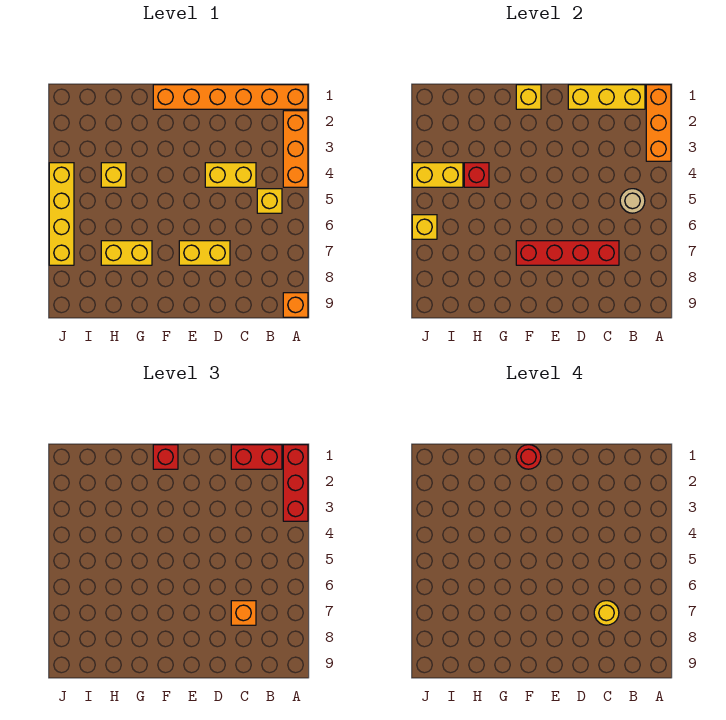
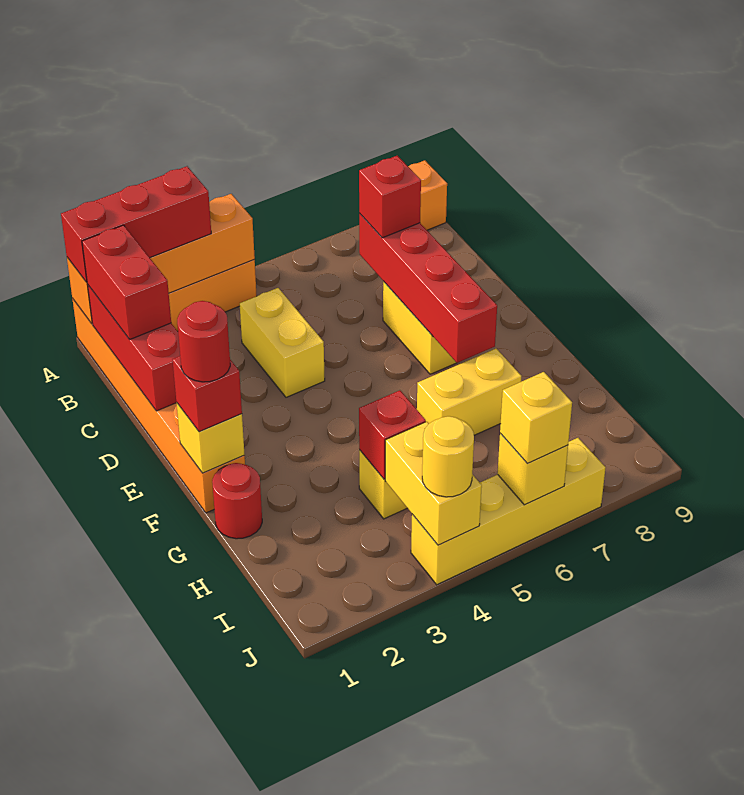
orange 1x3 brick [646,85,671,161] -> orange 1x4 brick [67,194,255,324]
yellow 1x3 brick [568,85,645,109] -> red 1x3 brick [88,285,180,411]
yellow 1x1 brick [257,189,282,213] -> yellow 1x1 brick moved to [500,372,572,464]
tan 1x1 round brick [620,189,645,213] -> none
orange 1x1 brick [231,601,256,625] -> red 1x1 brick [359,156,421,238]
yellow 1x1 round brick [594,601,619,625] -> yellow 1x1 round brick moved to [422,416,474,497]
none -> red 1x1 round brick [212,463,262,539]
yellow 1x2 brick [101,241,152,265] -> yellow 1x2 brick turned to [417,349,521,435]

